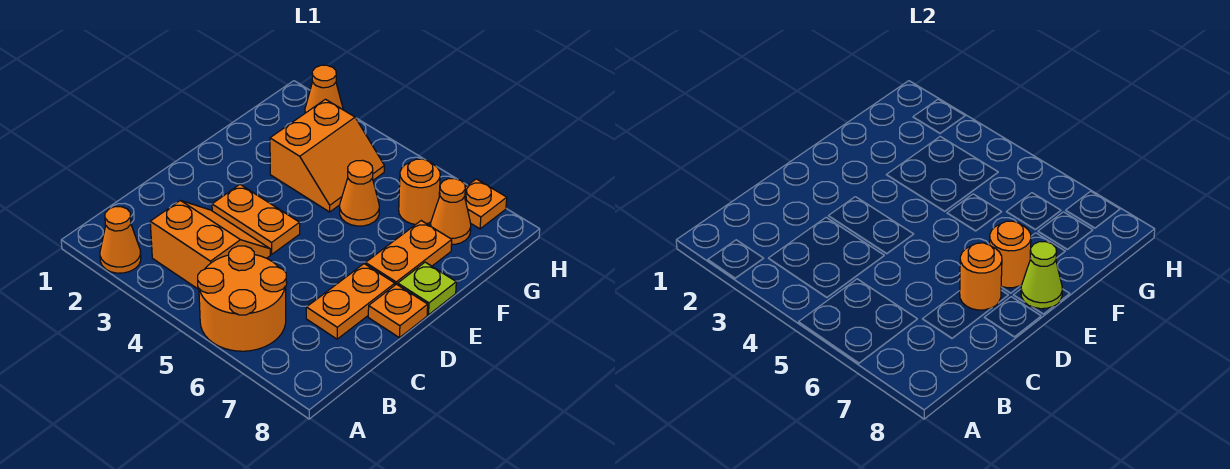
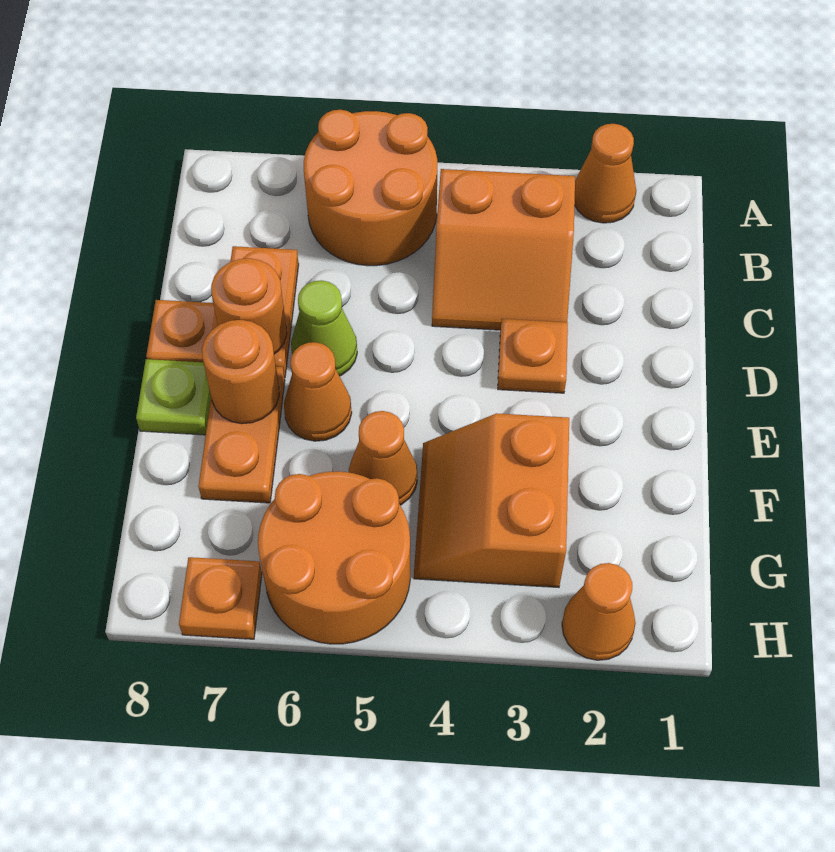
orange 1x2 plate [212,185,300,254] -> orange 1x1 plate [498,319,568,393]
lime 1x1 cone [1021,242,1062,309] -> lime 1x1 cone moved to [291,280,357,376]
orange 1x1 round brick [399,159,440,224] -> orange 2x2 round brick [258,471,410,644]
orange 1x1 cone [431,179,471,244] -> orange 1x1 cone moved to [284,342,352,441]

